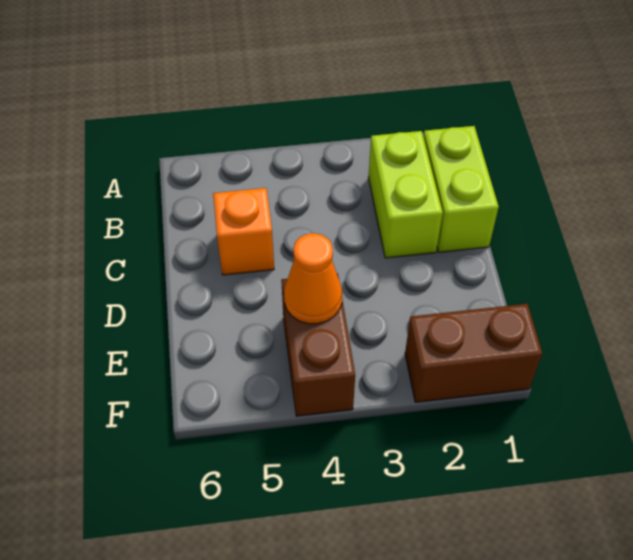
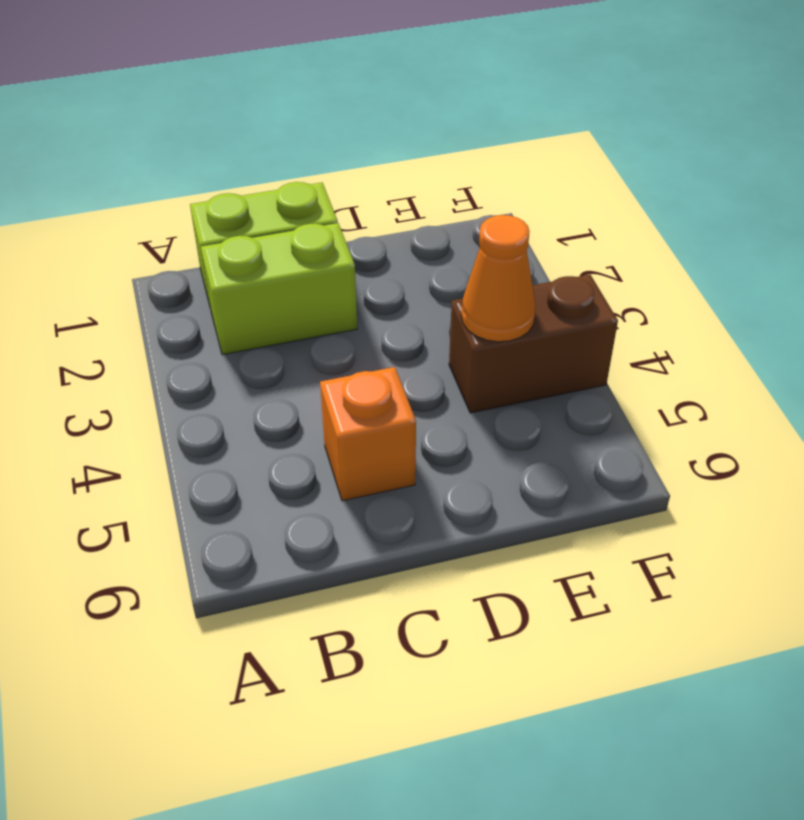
brown 1x2 brick [405,304,542,402] -> none

